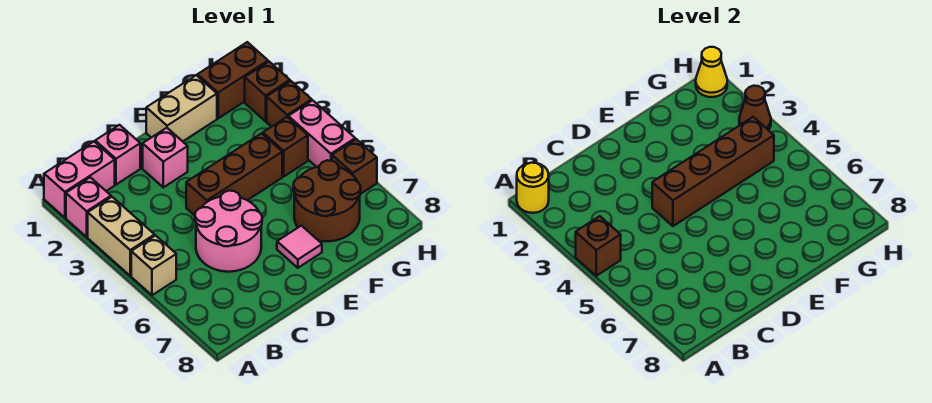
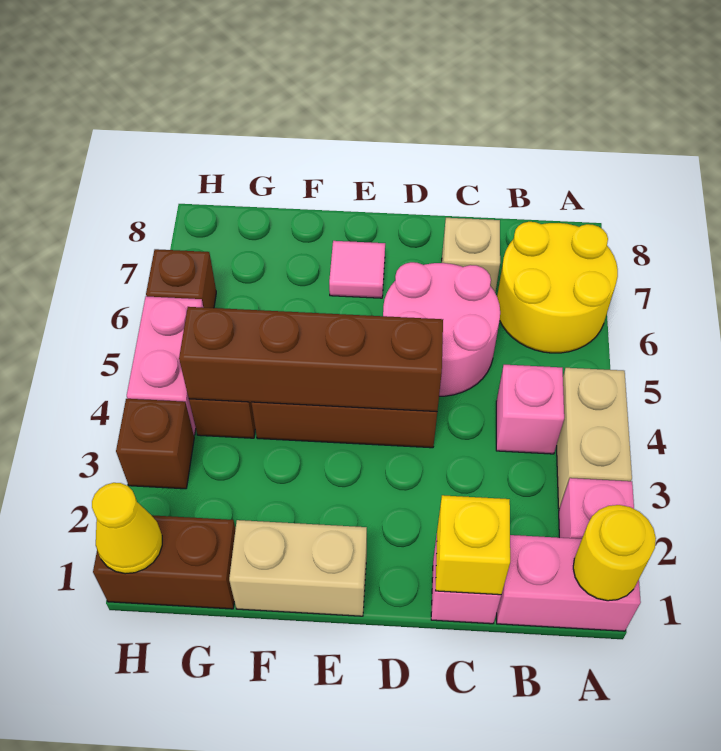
brown 1x1 brick [576,216,621,276] -> none
tan 1x1 brick [131,236,176,295] -> tan 1x1 brick moved to [442,218,500,292]
none -> yellow 2x2 round brick [497,222,618,353]
none -> yellow 1x1 brick [435,495,510,595]
pink 1x1 brick [143,128,188,187] -> pink 1x1 brick moved to [496,365,564,454]
brown 2x2 round brick [293,160,361,241] -> none
brown 1x1 brick [245,62,290,121] -> none
brown 1x1 cone [739,86,771,130] -> none

